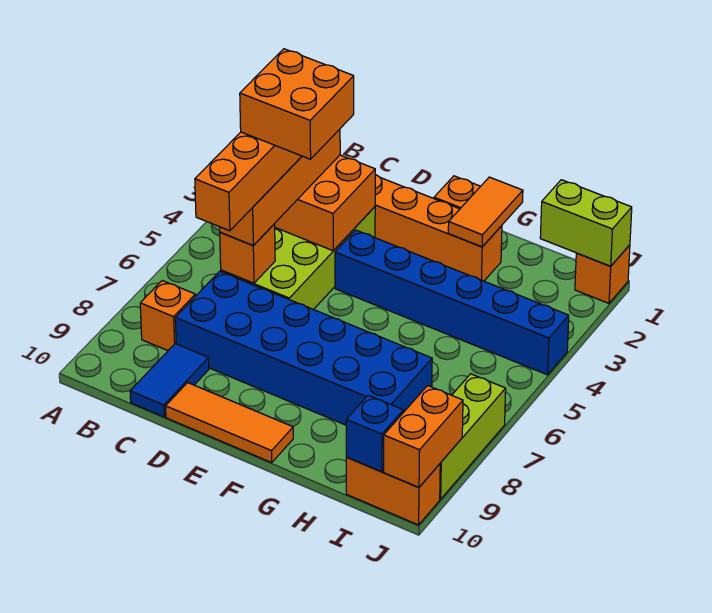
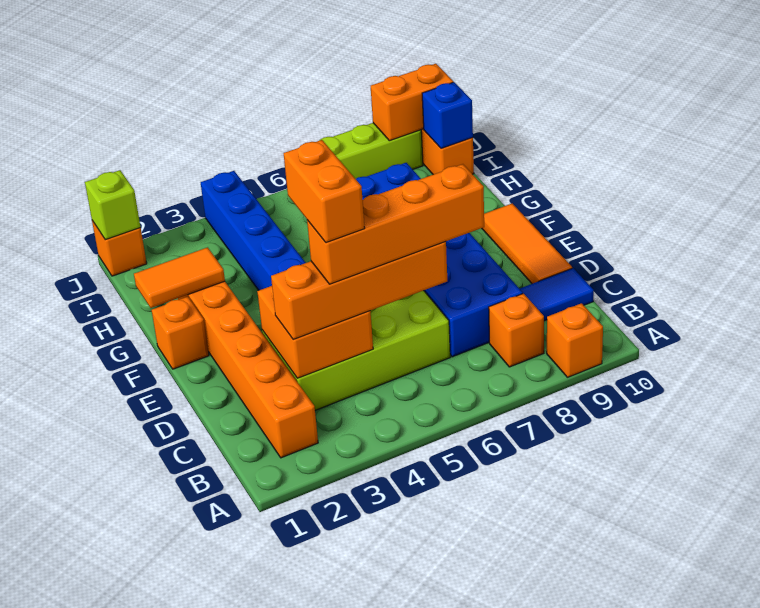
orange 2x2 brick [240,49,354,159] -> orange 1x2 brick [284,140,365,243]
orange 1x1 brick [220,224,275,283] -> orange 1x1 brick moved to [547,303,603,377]
lime 1x2 brick [540,180,632,266] -> lime 1x1 brick [85,170,141,240]

